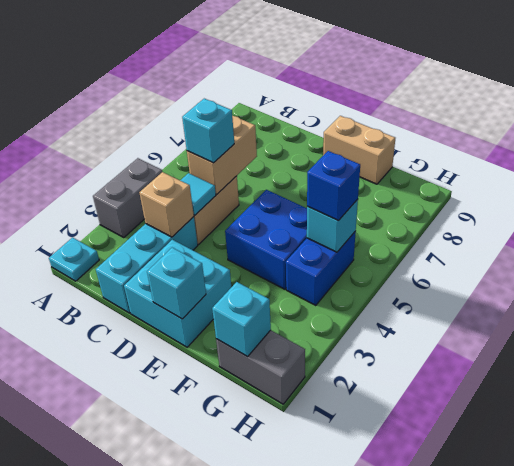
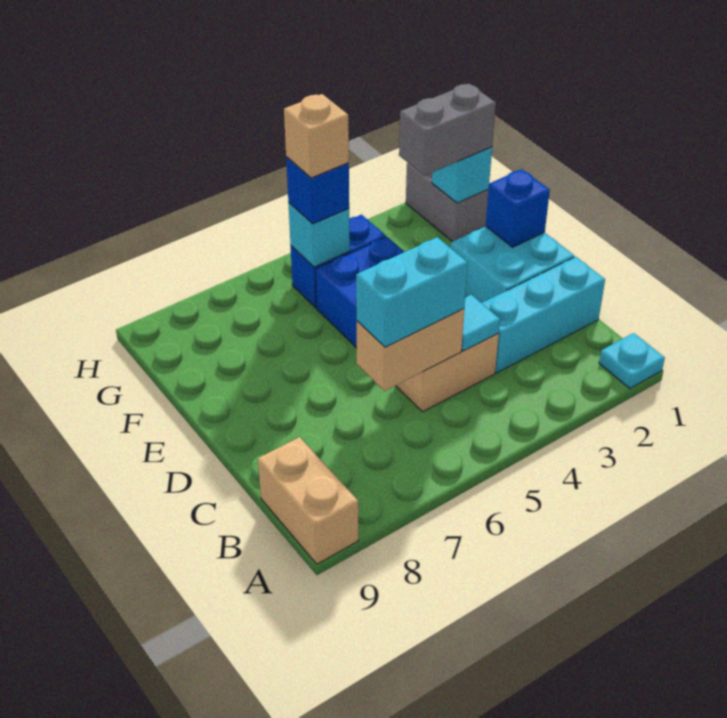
grey 1x2 brick [93,158,162,238] -> grey 1x2 brick moved to [399,84,496,176]
tan 1x1 brick [139,172,194,237] -> tan 1x1 brick moved to [284,94,349,178]
cyan 1x1 brick [182,99,234,163] -> cyan 1x2 brick [356,237,468,347]
cyan 1x1 brick [147,248,206,319] -> blue 1x1 brick [486,169,550,247]
tan 1x2 brick [323,116,395,184] -> tan 1x2 brick moved to [258,437,358,564]

